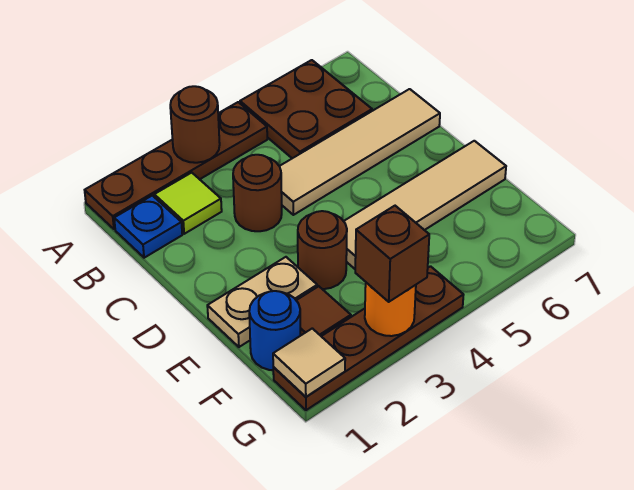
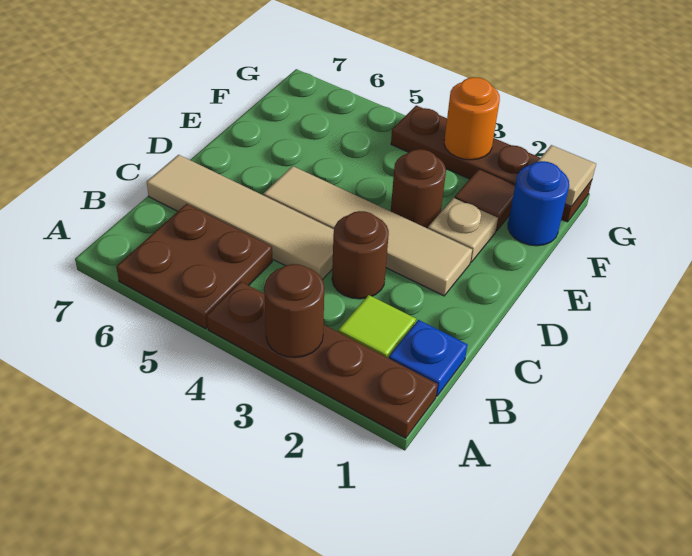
tan 1x2 plate [207,257,317,347] -> tan 1x1 plate [428,198,498,262]
tan 1x4 tile [344,141,506,269] -> tan 1x4 tile moved to [263,166,472,296]
brown 1x1 brick [355,206,429,302] -> none

